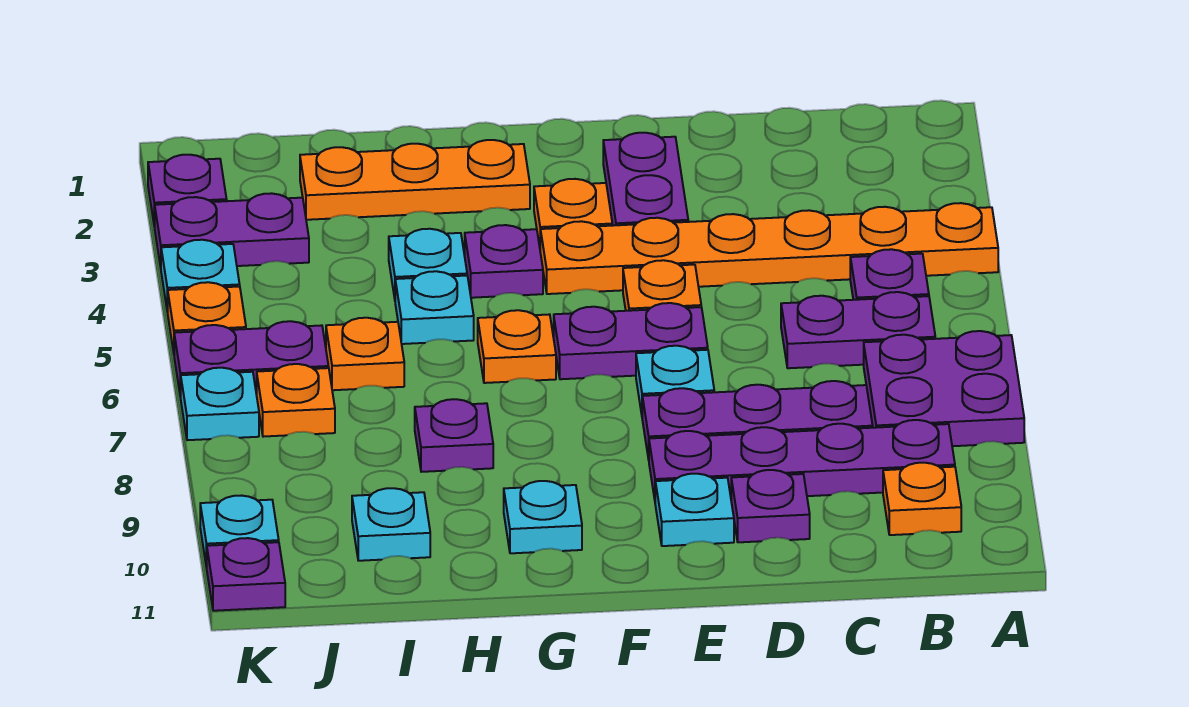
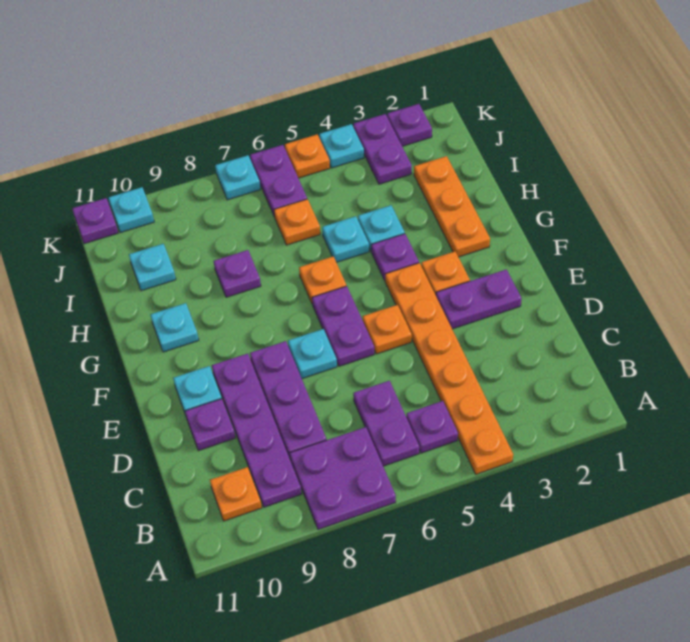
orange 1x1 plate [257,364,335,437] -> none

